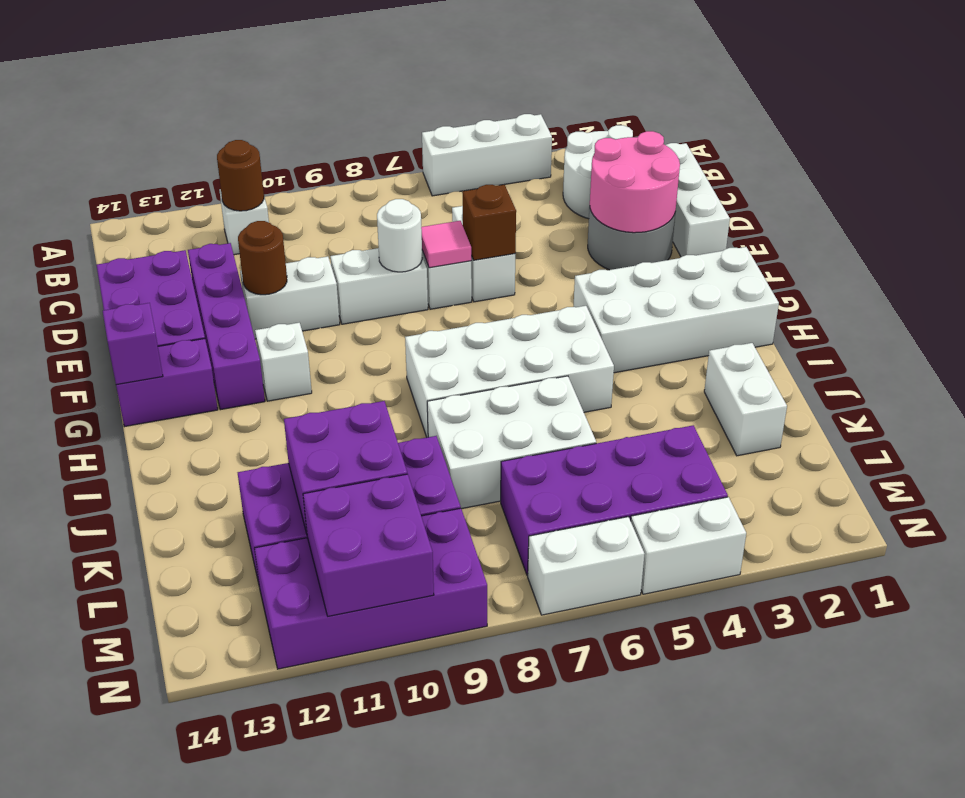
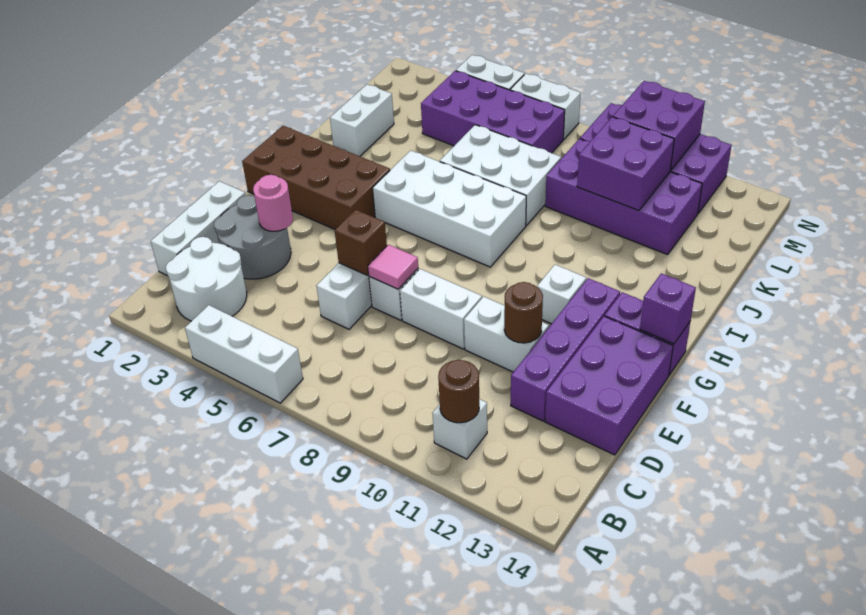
pink 2x2 round brick [590,131,680,233] -> pink 1x1 round brick [253,175,293,231]
white 1x1 round brick [377,199,422,272] -> none
white 2x4 brick [573,247,779,373] -> brown 2x4 brick [242,126,390,229]

